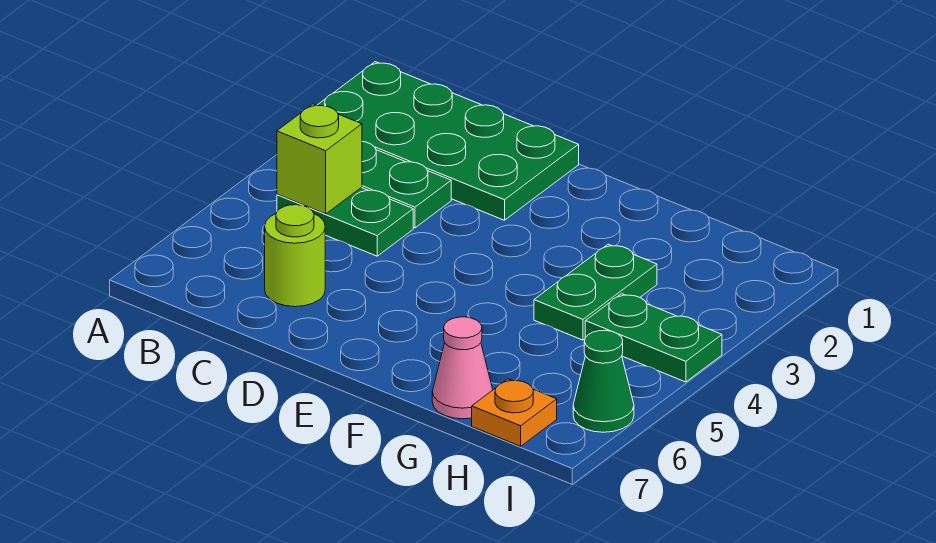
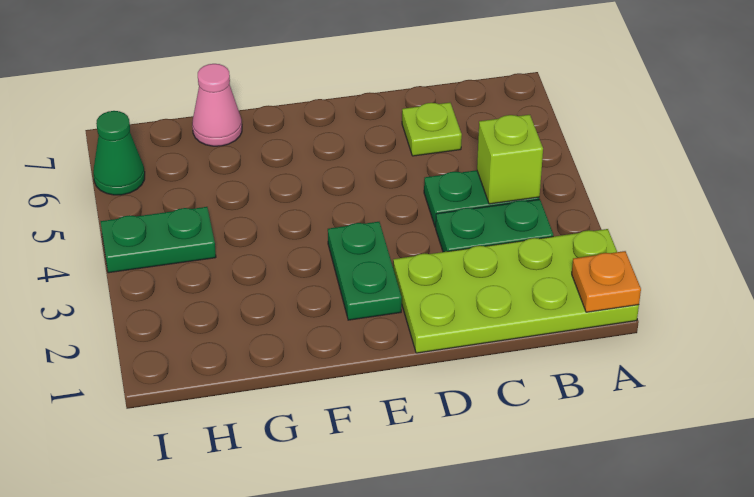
green 2x4 plate [317,62,579,220] -> lime 2x4 plate [393,229,639,353]
lime 1x1 round brick [265,205,325,307] -> lime 1x1 plate [402,103,462,156]
green 1x2 plate [534,244,657,340] -> green 1x2 plate moved to [328,222,402,320]
orange 1x1 plate [472,379,557,446] -> orange 1x1 plate moved to [572,251,641,312]

